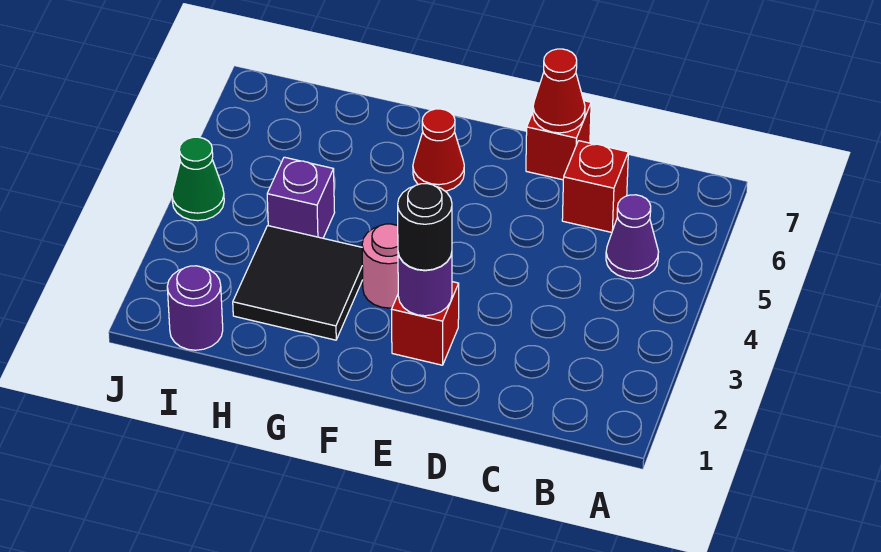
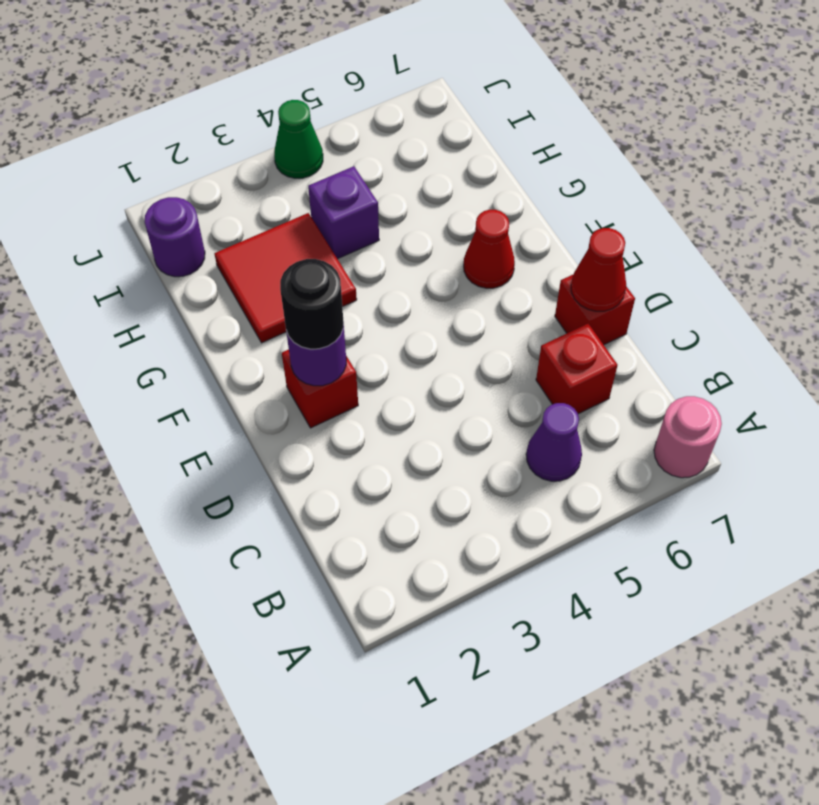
pink 1x1 round brick [362,224,398,308] -> pink 1x1 round brick moved to [654,396,722,478]
black 2x2 tile [233,226,363,340] -> red 2x2 tile [214,213,357,343]

